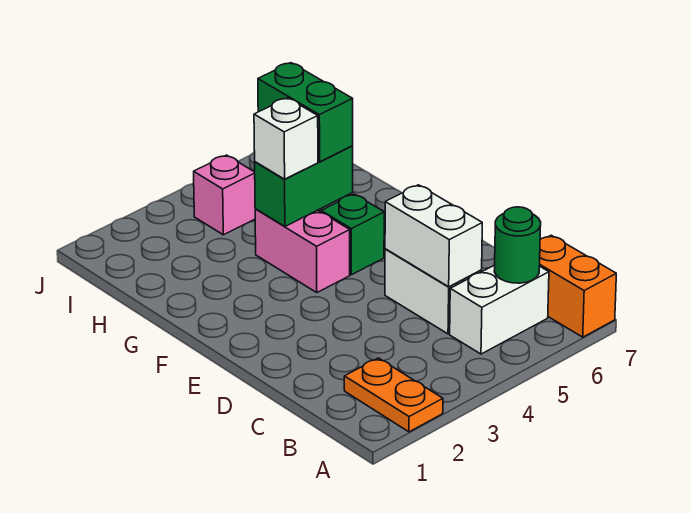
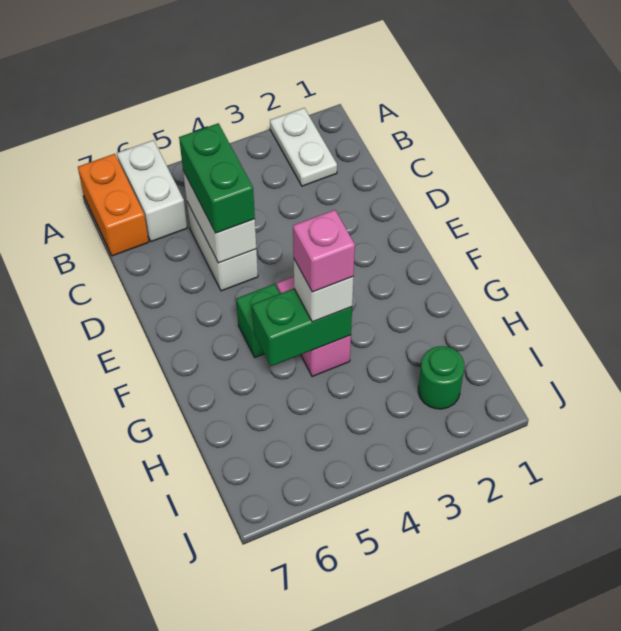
orange 1x2 plate [344,358,443,432] -> white 1x2 plate [270,108,337,186]
white 1x2 brick [450,265,549,354] -> white 1x2 brick turned to [117,140,187,242]
green 1x1 round brick [494,207,541,283] -> green 1x1 round brick moved to [418,346,464,409]
green 1x2 brick [258,63,353,162] -> green 1x2 brick moved to [179,123,255,233]
pink 1x1 brick [194,155,255,235] -> pink 1x1 brick moved to [293,210,355,292]

